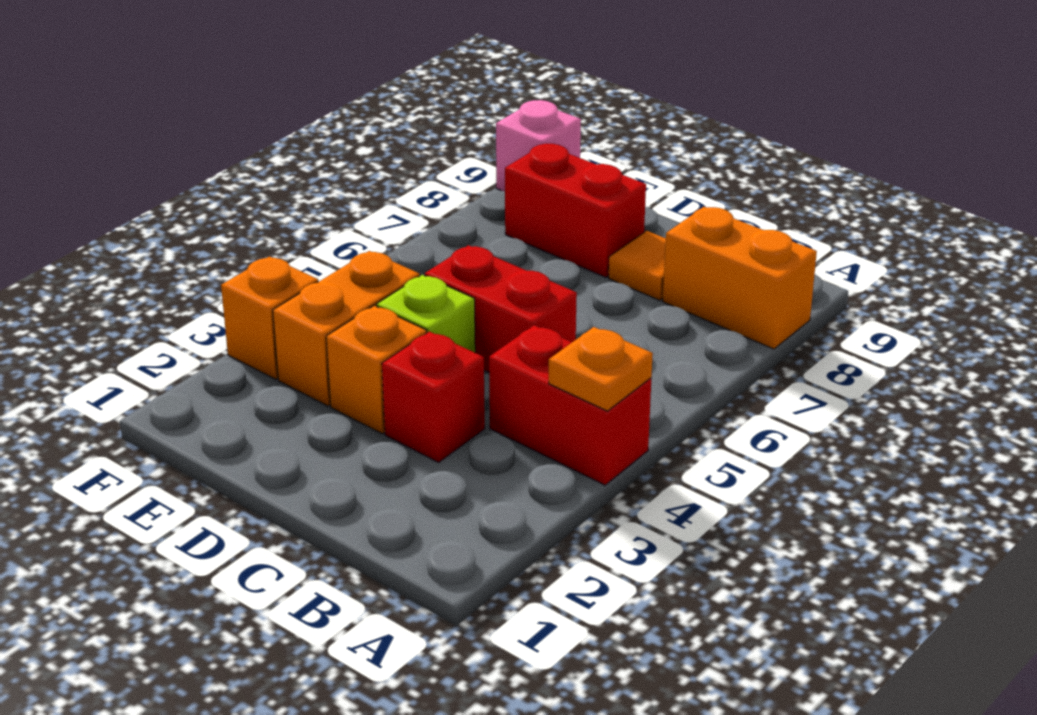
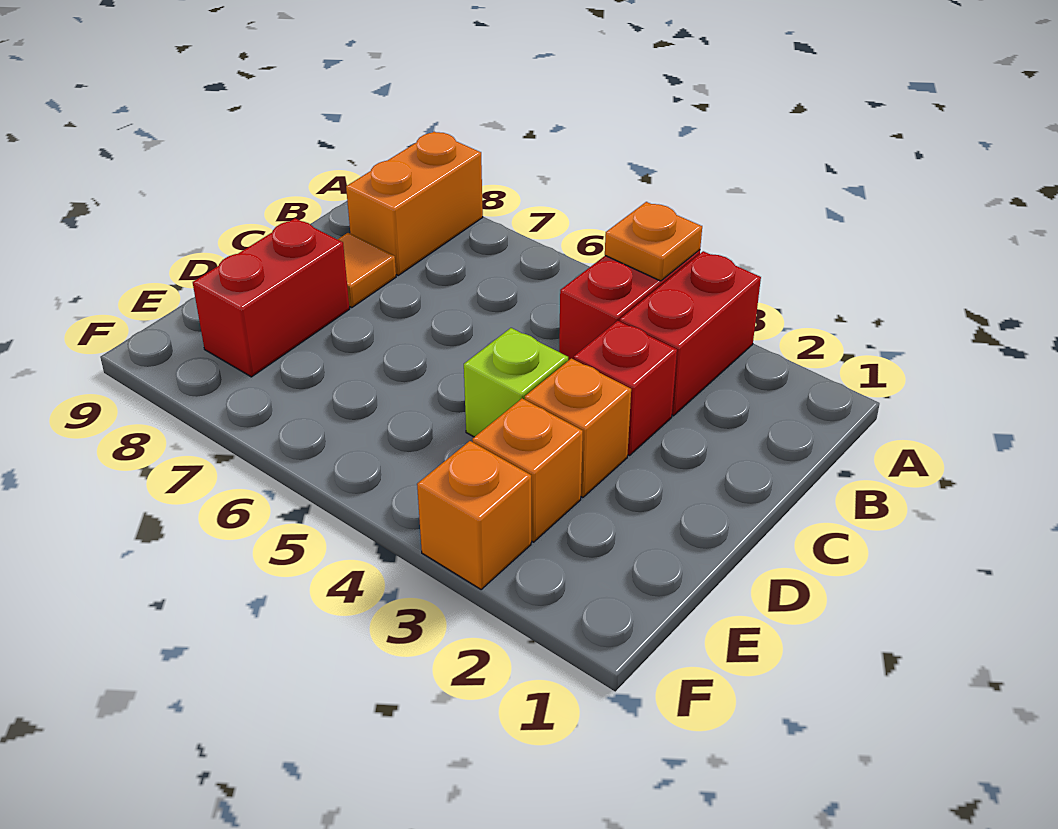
red 1x2 brick [425,245,577,372] -> red 1x2 brick moved to [620,251,761,416]
orange 1x2 brick [273,251,420,406] -> orange 1x1 brick [472,398,583,542]
pink 1x1 brick [496,100,581,191] -> none

